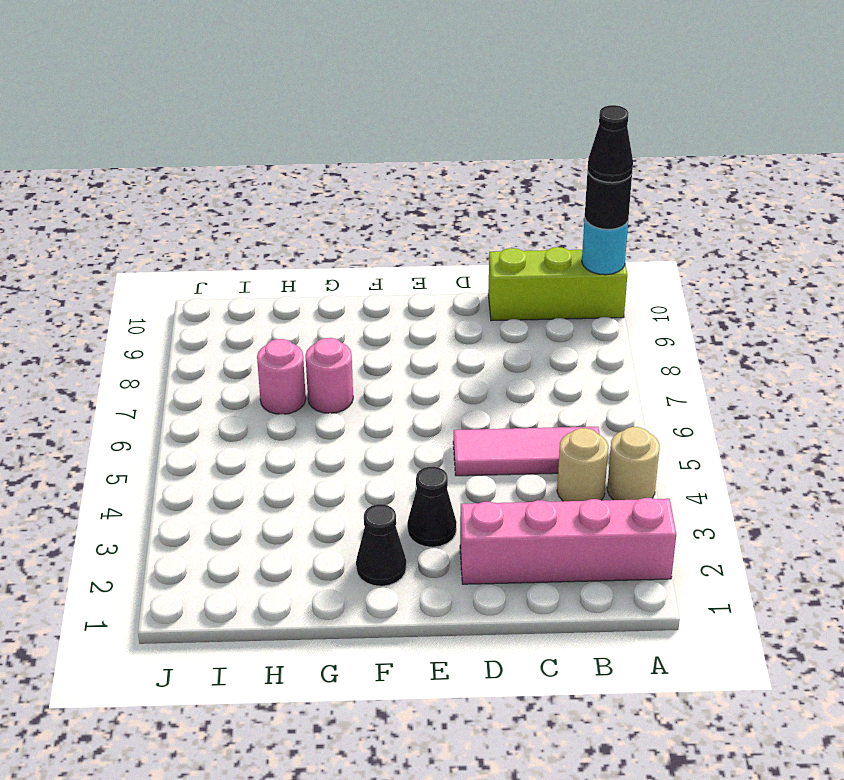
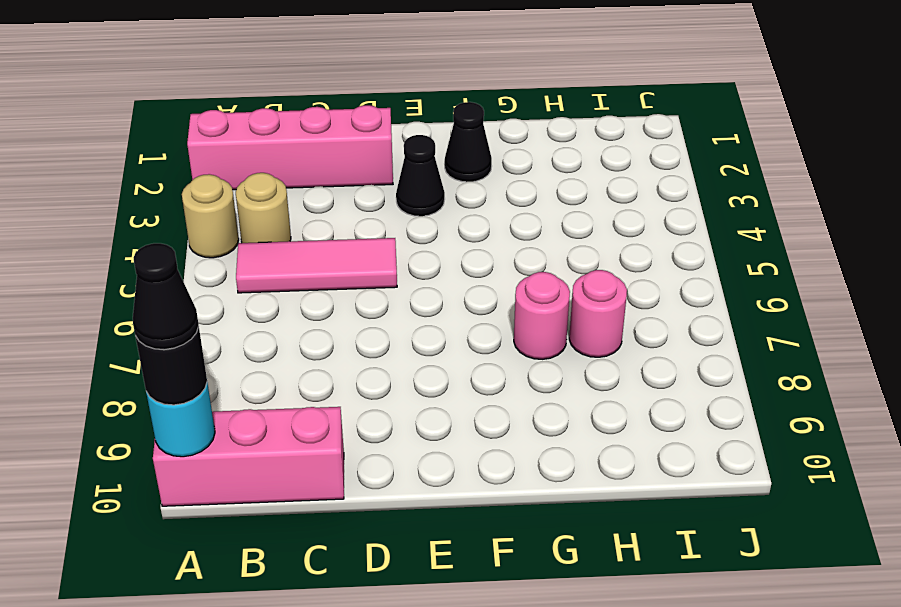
lime 1x3 brick [488,247,627,321] -> pink 1x3 brick [153,407,344,506]

